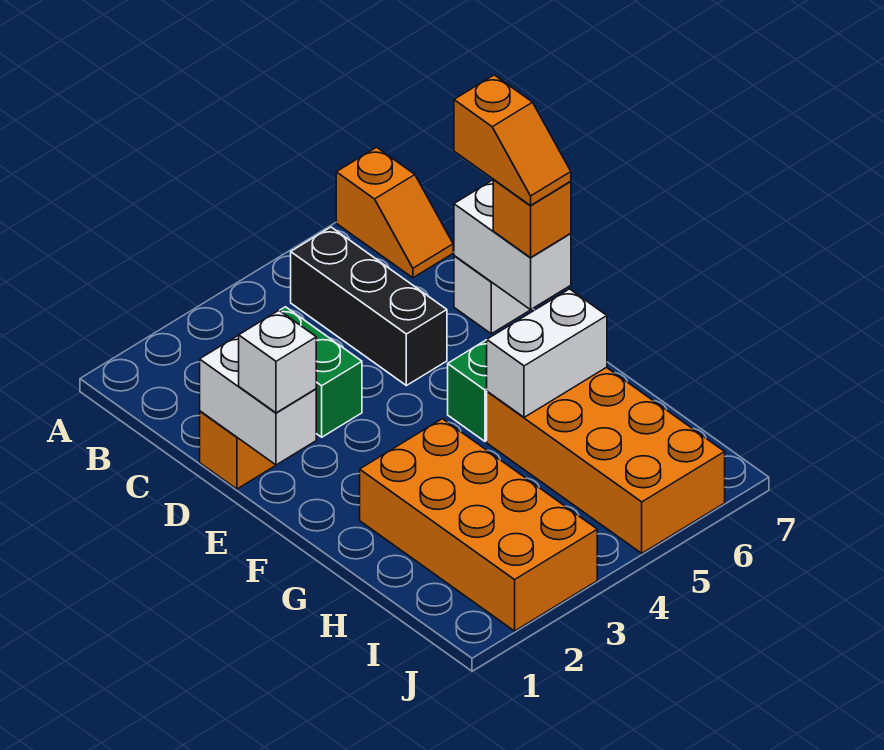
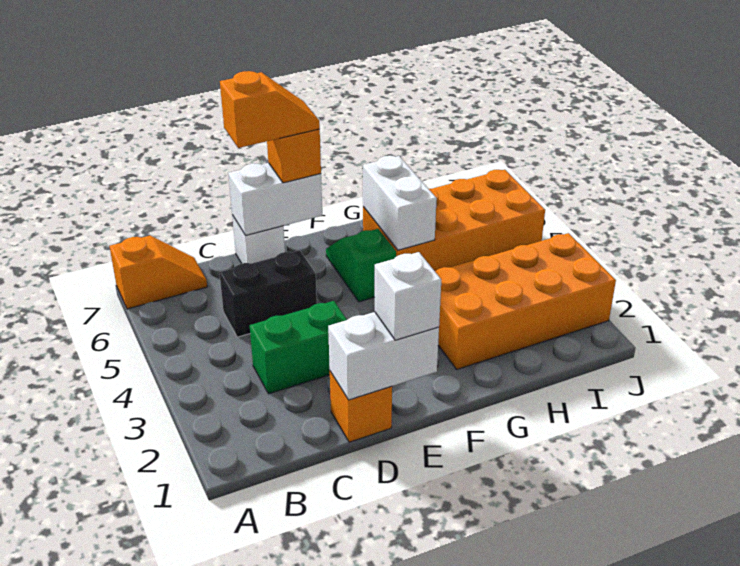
black 1x3 brick [291,227,447,386] -> black 1x2 brick [219,250,317,337]

